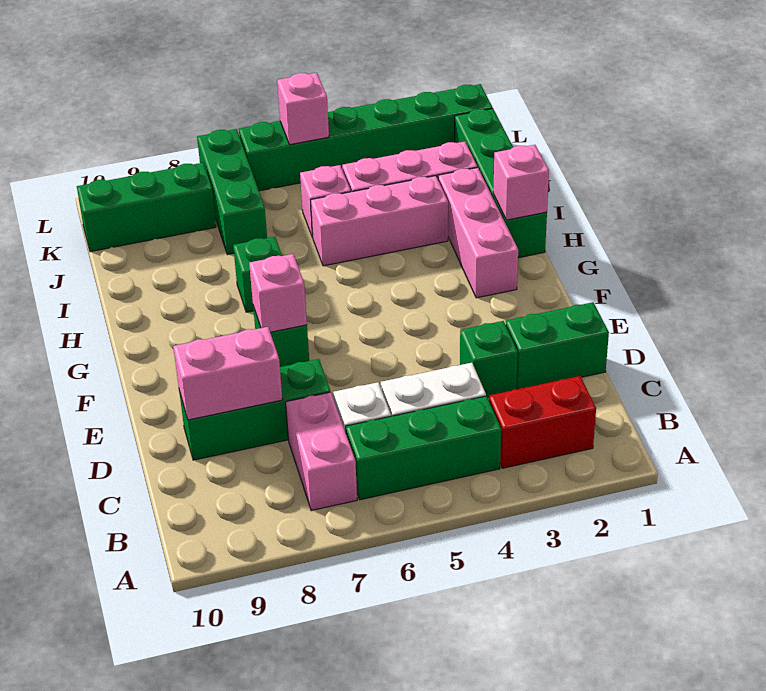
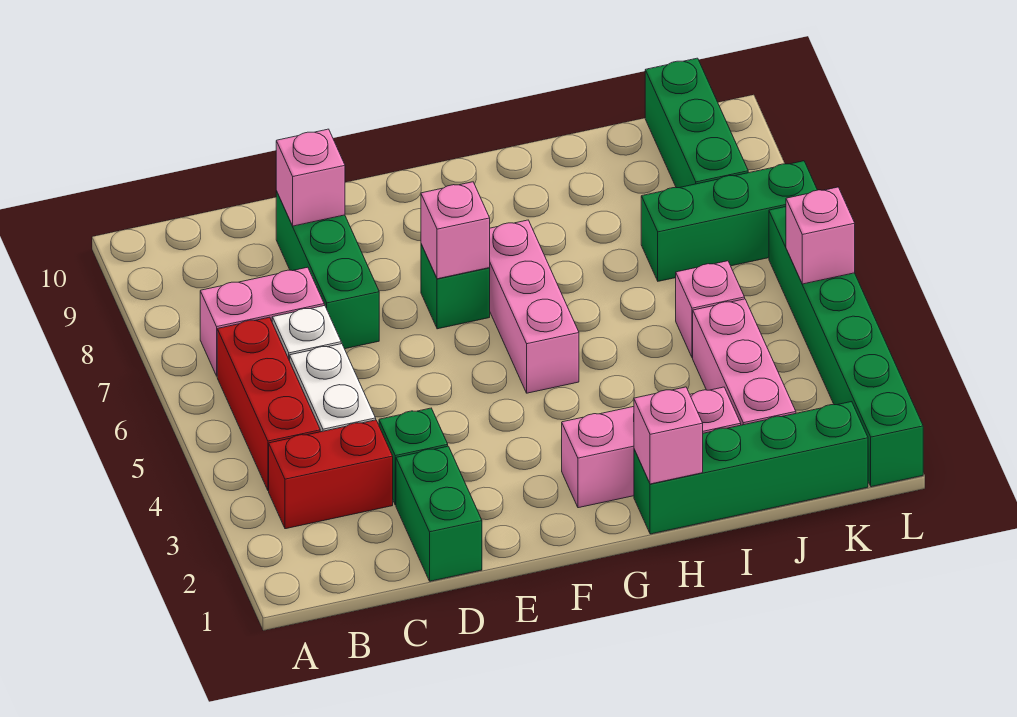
red 1x2 brick [489,376,596,468] -> red 1x2 brick turned to [269,420,393,529]
green 1x3 brick [346,396,501,500] -> red 1x3 brick [217,317,320,491]
pink 1x2 brick [173,327,282,420] -> pink 1x1 brick [276,129,345,226]
green 1x1 brick [233,237,282,312] -> none
pink 1x3 brick [311,176,448,266] -> pink 1x3 brick moved to [490,220,579,393]

